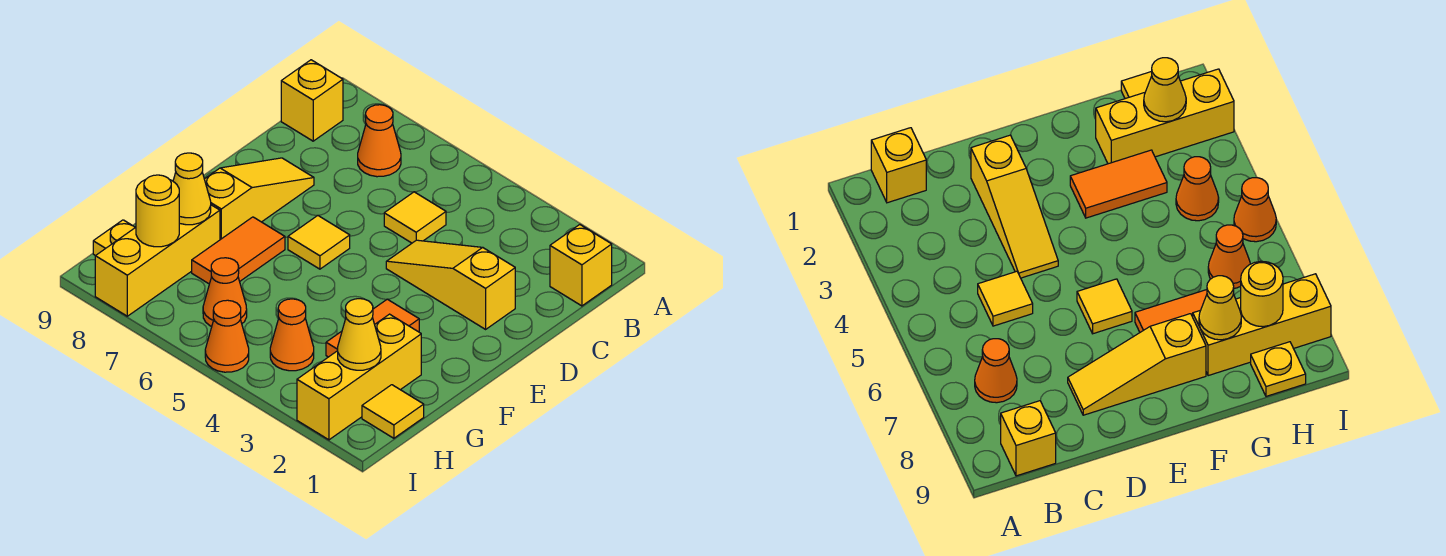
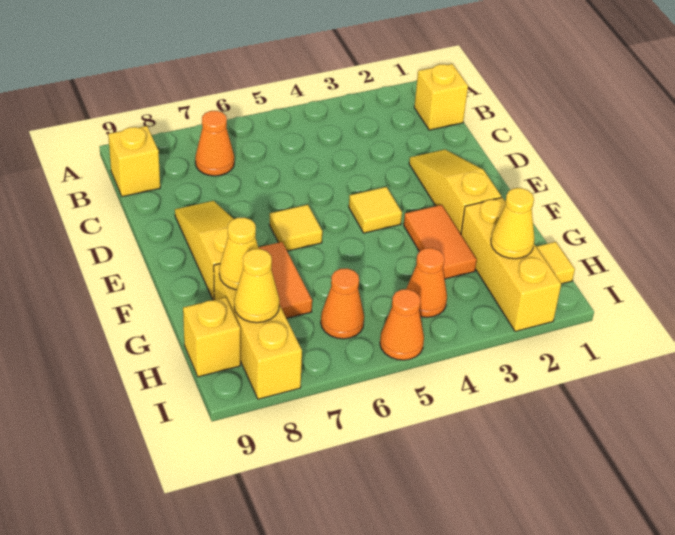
yellow 1x1 tile [384,192,446,243] -> yellow 1x1 tile moved to [349,187,402,233]
yellow 1x3 slope [386,240,515,329] -> yellow 1x3 slope turned to [409,150,501,234]
yellow 1x1 round brick [136,175,179,247] -> yellow 1x1 cone [234,249,280,323]
yellow 1x1 plate [93,220,135,256] -> yellow 1x1 brick [183,297,240,377]

